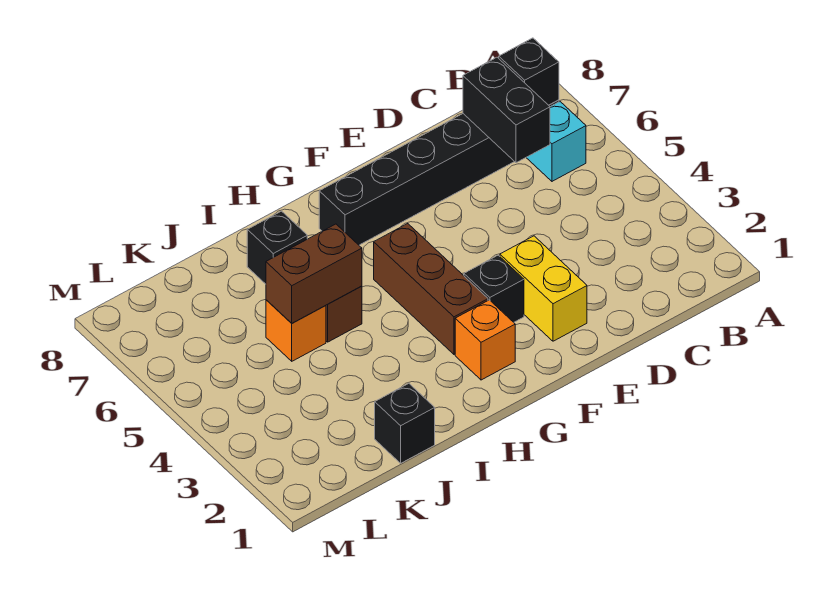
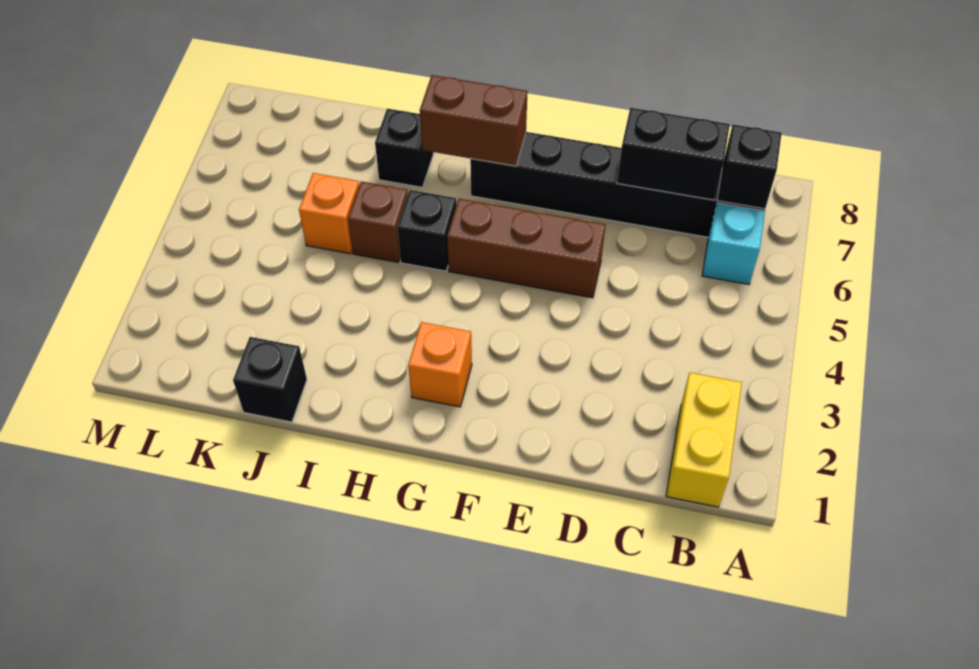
black 1x2 brick [463,57,550,163] -> black 1x2 brick turned to [617,108,730,200]
yellow 1x2 brick [500,236,587,341] -> yellow 1x2 brick moved to [666,373,742,507]
black 1x1 brick [464,255,524,322] -> black 1x1 brick moved to [397,190,456,271]
brown 1x3 brick [374,224,488,354] -> brown 1x3 brick turned to [447,199,606,298]
brown 1x2 brick [266,224,362,323] -> brown 1x2 brick moved to [420,75,527,166]

